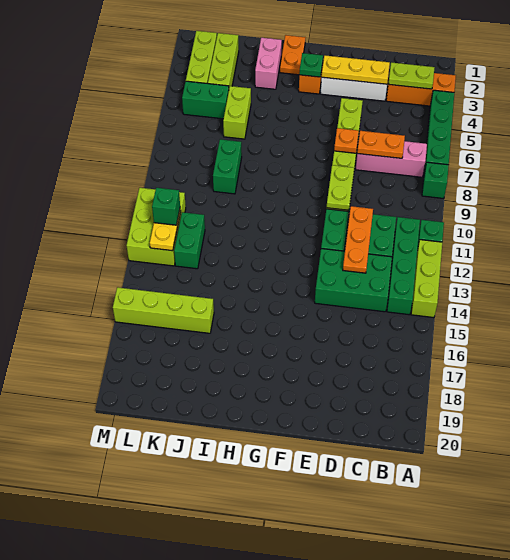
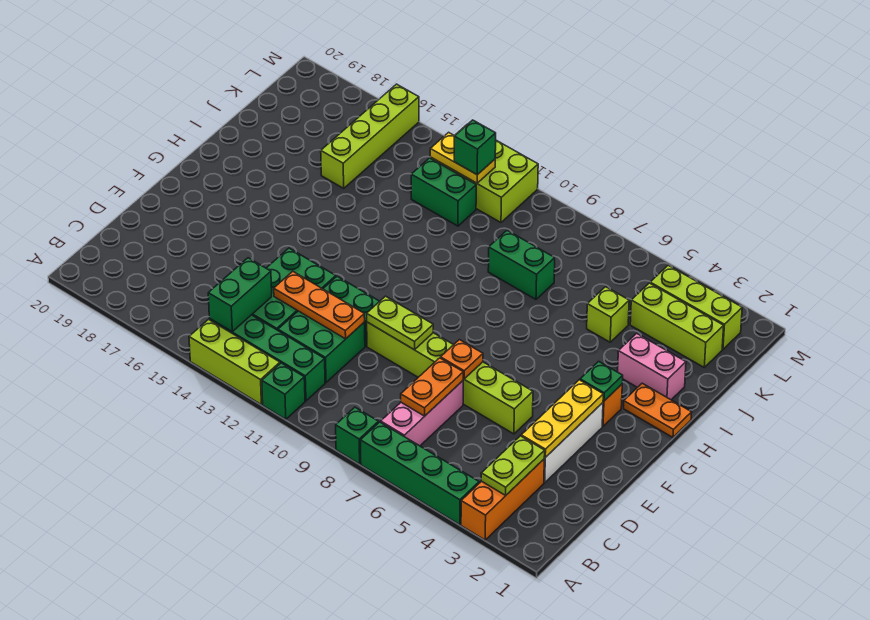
lime 1x2 brick [223,86,251,139] -> lime 1x1 brick [587,287,629,342]
green 1x2 brick [182,81,229,119] -> green 1x2 brick moved to [208,258,272,332]

